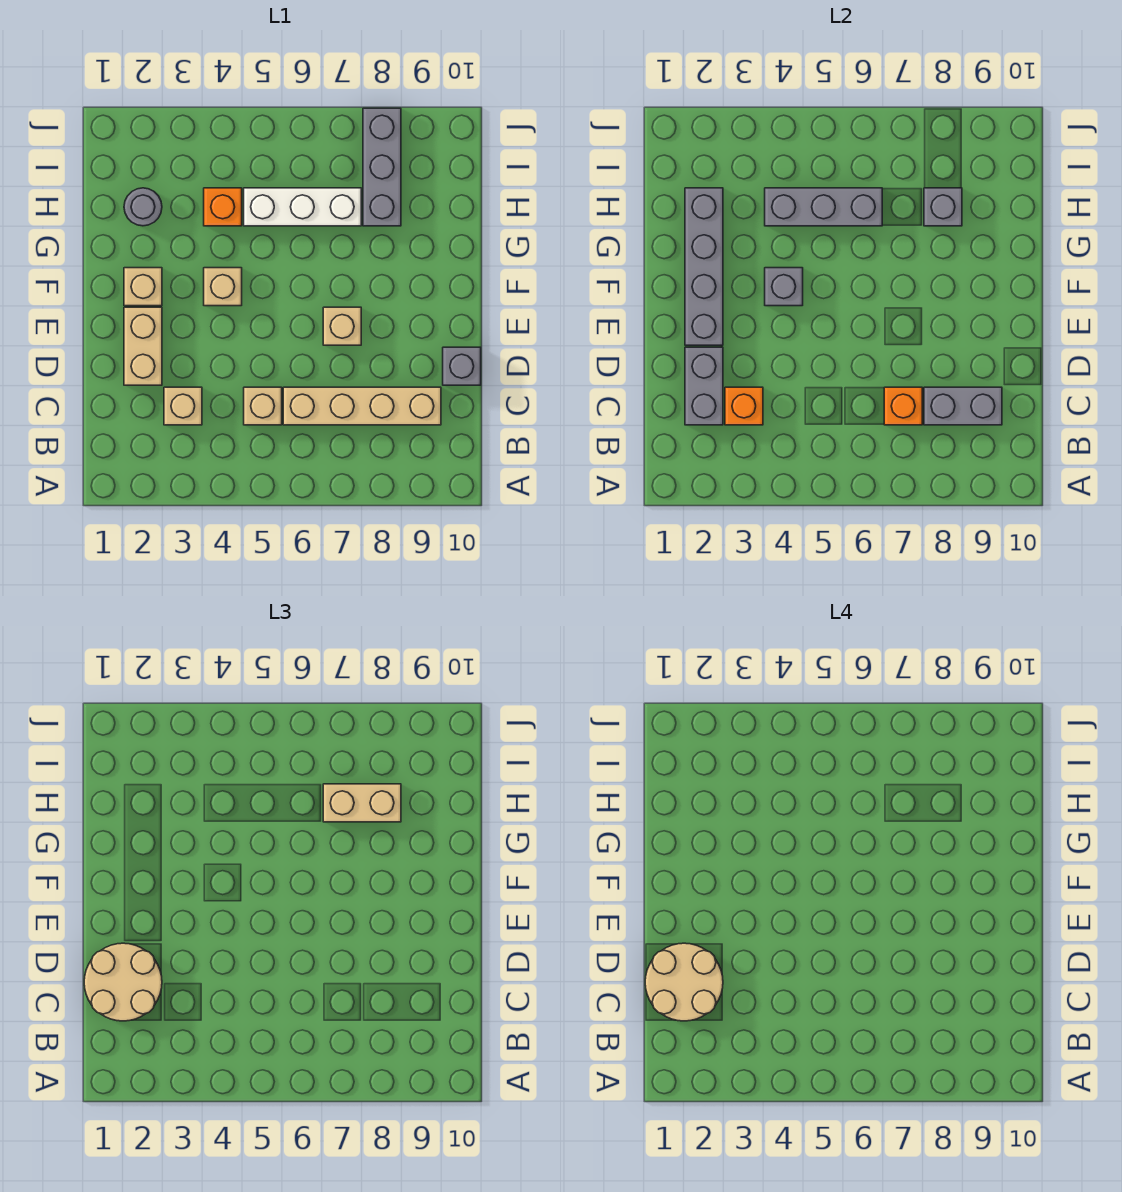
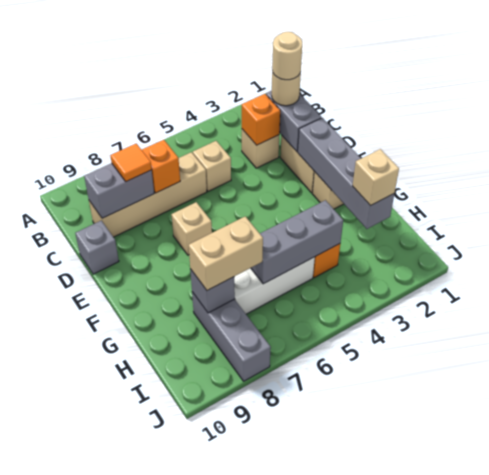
tan 2x2 round brick [84,943,162,1021] -> tan 1x1 round brick [272,71,301,106]
tan 2x2 round brick [645,943,723,1021] -> tan 1x1 round brick [272,32,302,80]
none -> orange 1x1 tile [110,144,152,182]
tan 1x1 brick [204,268,242,306] -> tan 1x1 brick moved to [353,149,399,206]
grey 1x1 brick [765,268,803,306] -> none
grey 1x1 round brick [124,188,162,226] -> none

